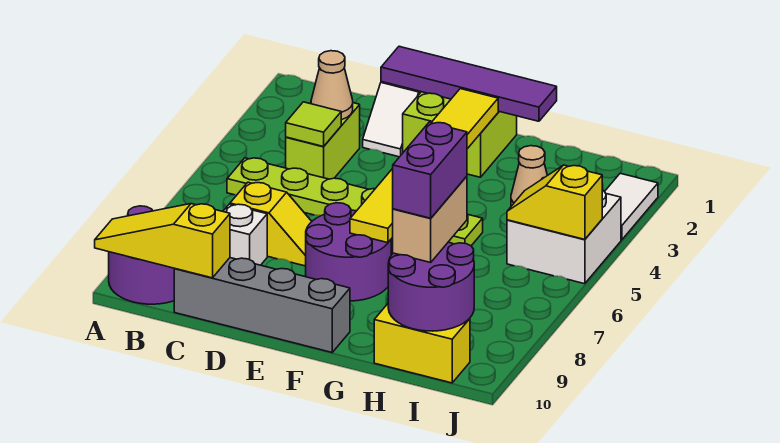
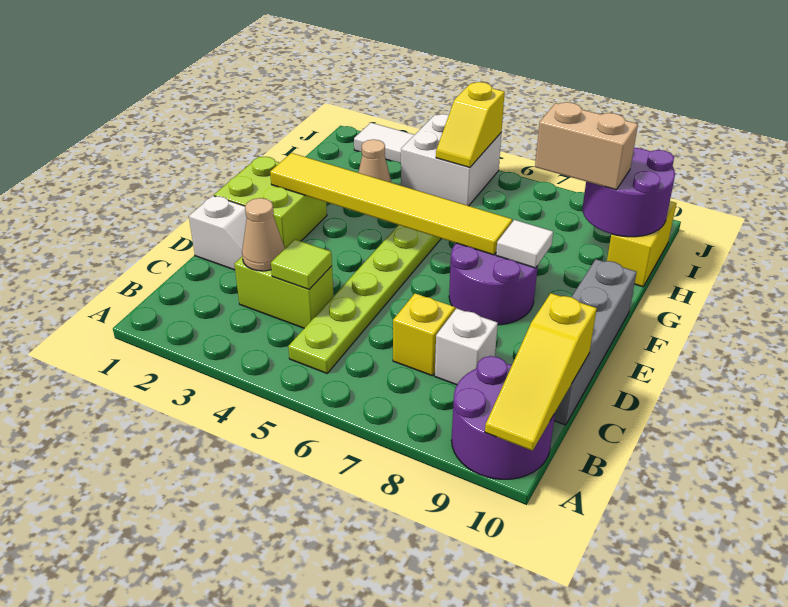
purple 1x4 tile [381,46,557,121] -> none
none -> white 1x1 tile [496,220,553,268]
purple 1x2 brick [393,122,467,218] -> none

